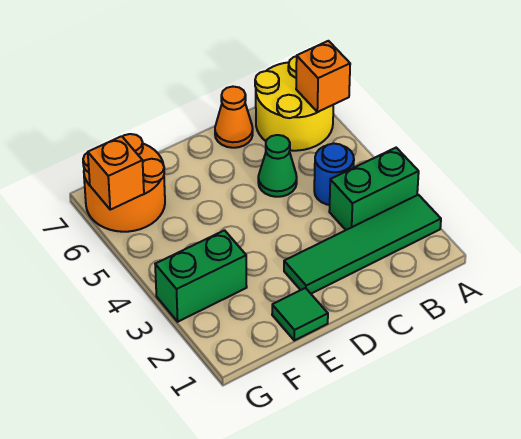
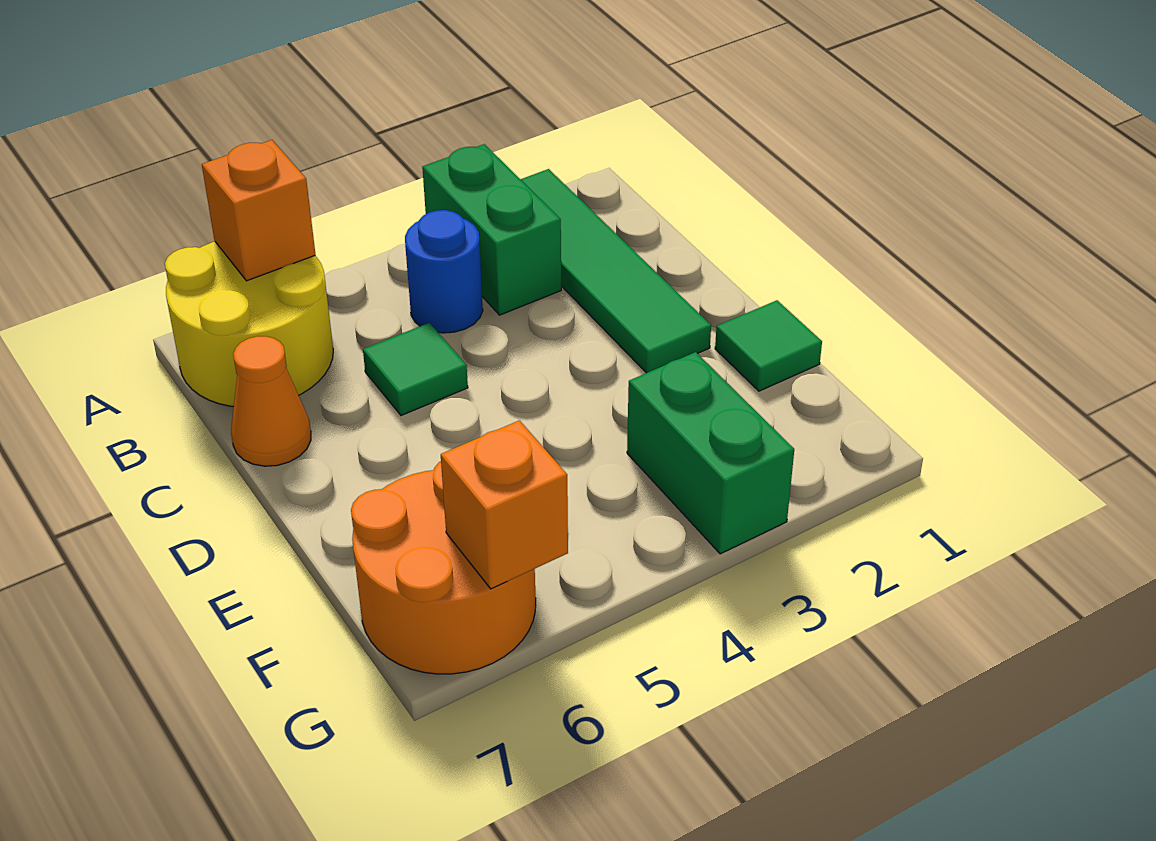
green 1x1 cone [258,135,297,197] -> green 1x1 tile [363,323,468,416]

